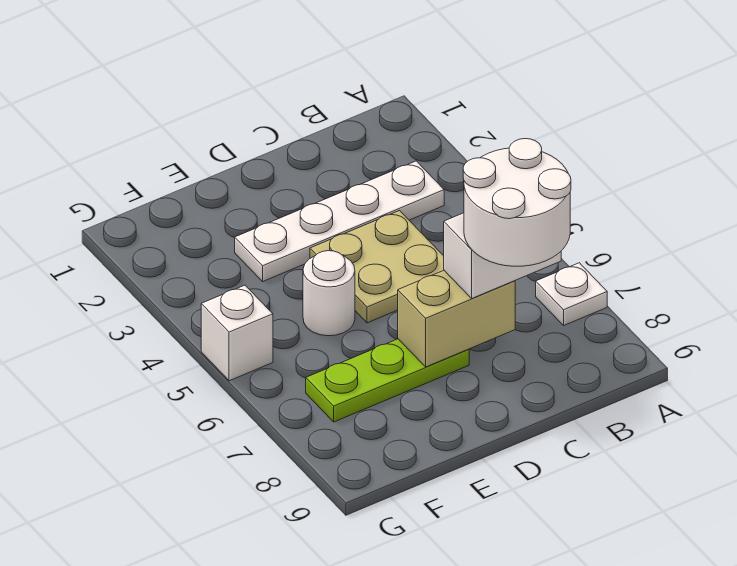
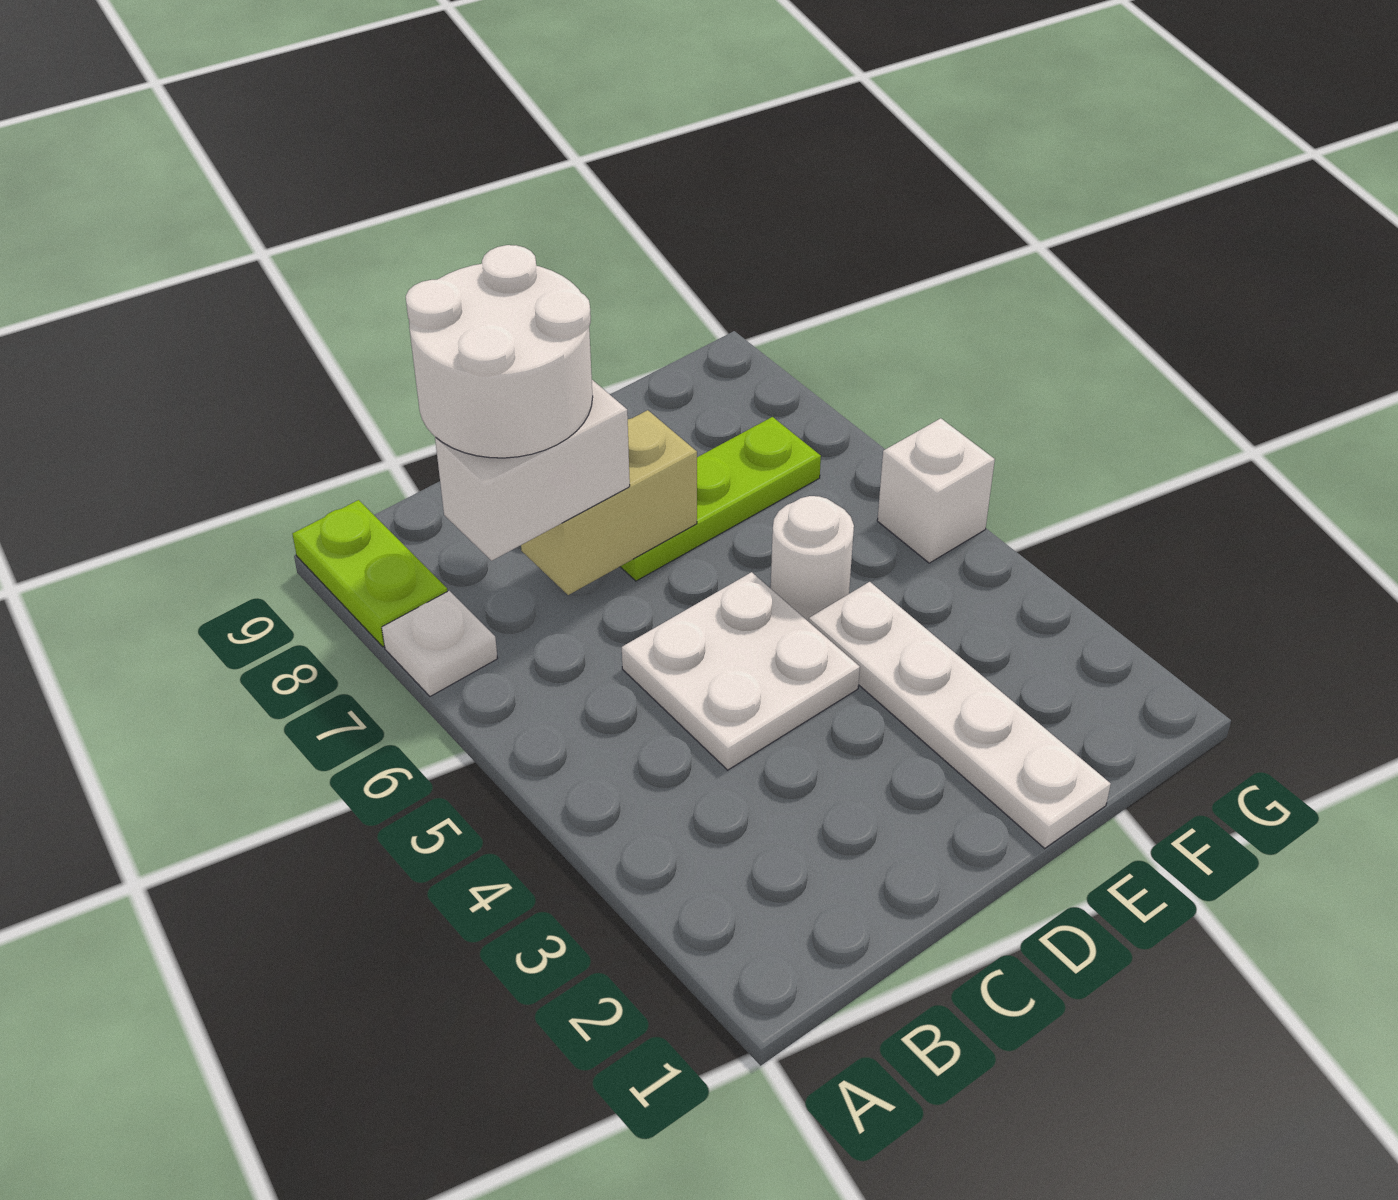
none -> lime 1x2 plate [292,500,447,647]
white 1x4 plate [235,161,444,281] -> white 1x4 plate turned to [809,582,1111,848]
tan 2x2 plate [310,211,444,323] -> white 2x2 plate [622,572,860,770]

